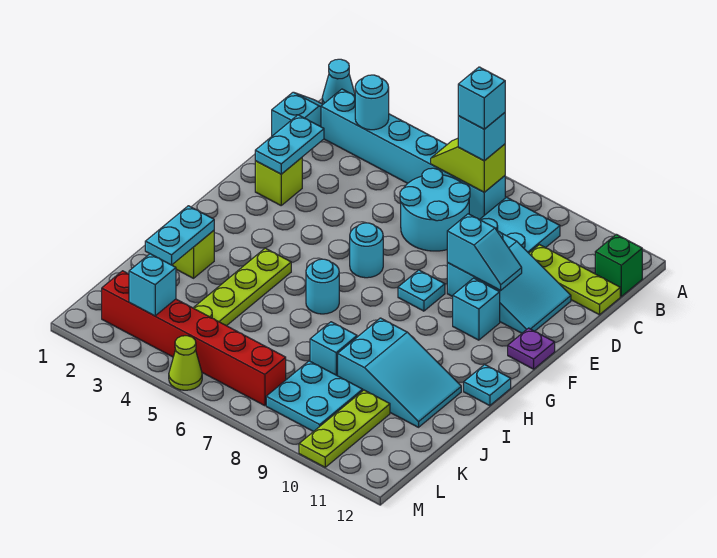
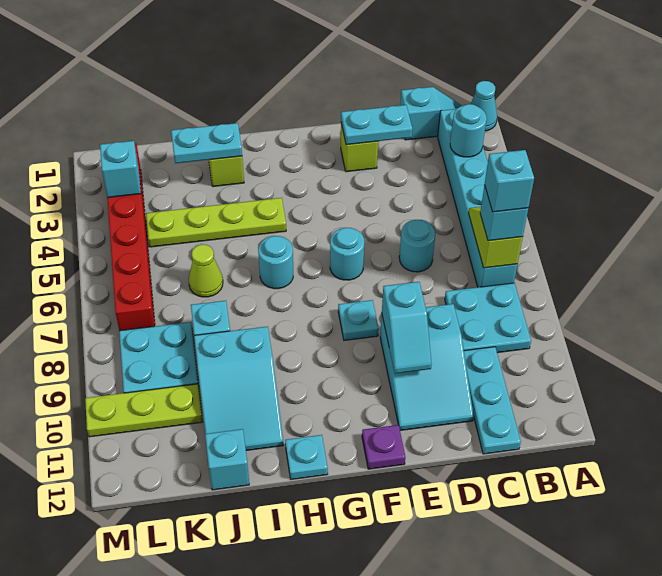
green 1x1 brick [595,234,642,296] -> none
cyan 2x2 round brick [400,168,470,251] -> cyan 1x1 round brick [399,220,435,272]
lime 1x3 plate [529,245,620,315] -> cyan 1x3 plate [464,347,521,454]
cyan 1x1 brick [453,278,500,340] -> cyan 1x1 brick moved to [205,429,249,490]
lime 1x1 cone [169,336,202,390] -> lime 1x1 cone moved to [189,244,223,297]

